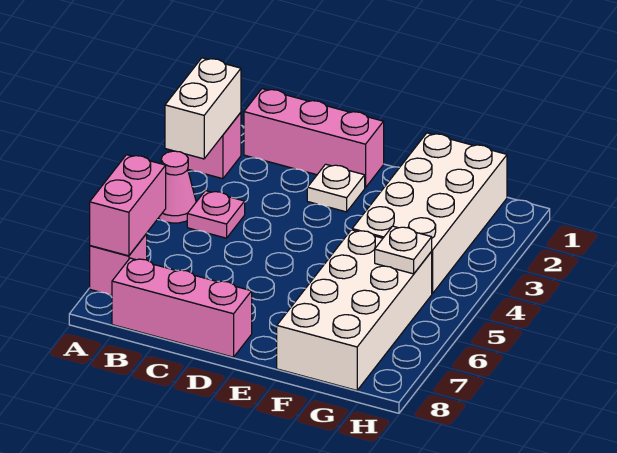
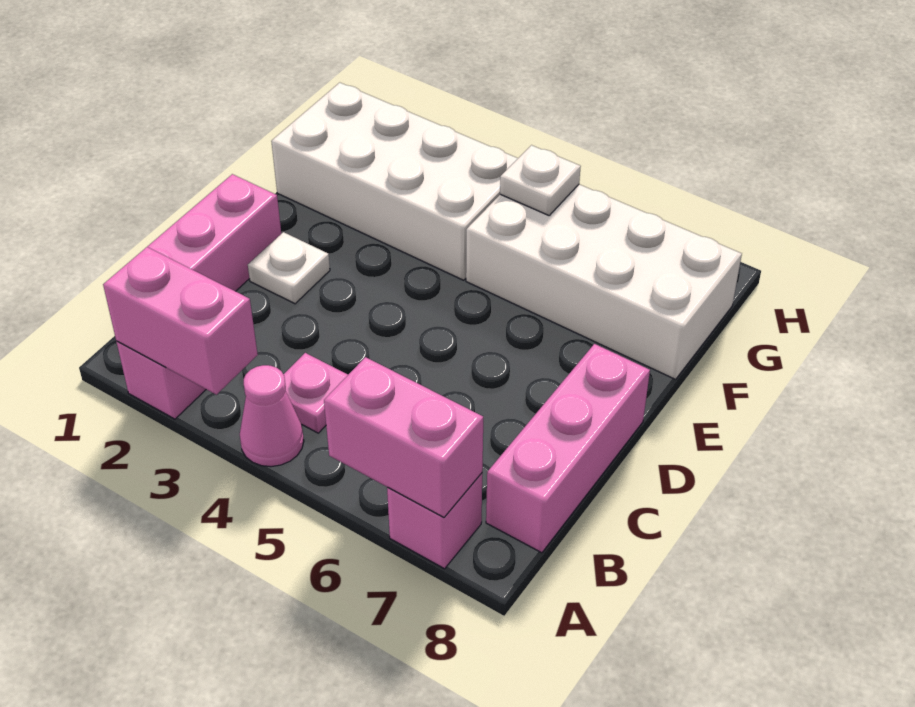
white 1x2 brick [165,58,241,159] -> pink 1x2 brick [103,247,258,395]

